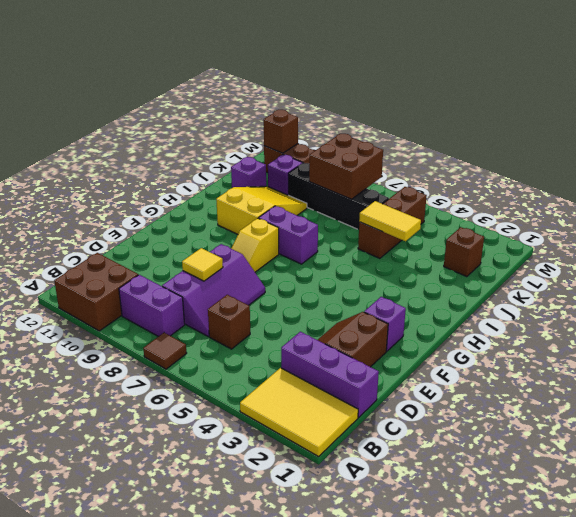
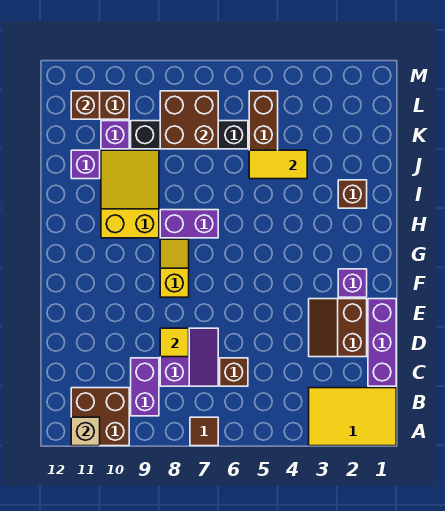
none -> tan 1x1 brick [71,417,100,446]
purple 1x2 brick [119,275,185,337] -> purple 1x2 brick turned to [131,358,159,416]
purple 1x3 brick [281,332,379,417] -> purple 1x3 brick turned to [368,299,396,386]
purple 2x3 slope [162,244,265,336] -> purple 2x2 slope [160,328,218,386]
yellow 1x2 slope [231,218,279,272] -> yellow 1x2 slope turned to [160,239,189,297]
brown 1x1 brick [444,227,484,277] -> brown 1x1 brick moved to [338,180,367,208]

